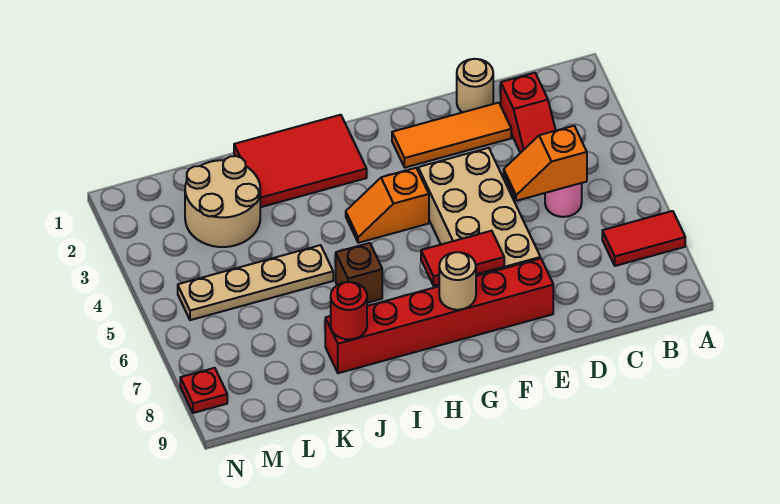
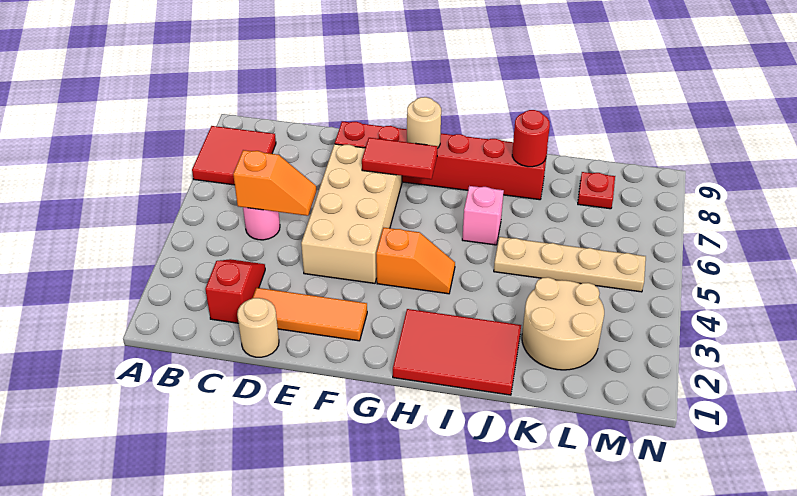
red 1x2 tile [602,211,685,266] -> red 2x2 tile [192,126,276,185]
brown 1x1 brick [336,243,382,303] -> pink 1x1 brick [462,186,504,245]
red 1x1 plate [180,368,227,413] -> red 1x1 plate moved to [578,172,615,209]

